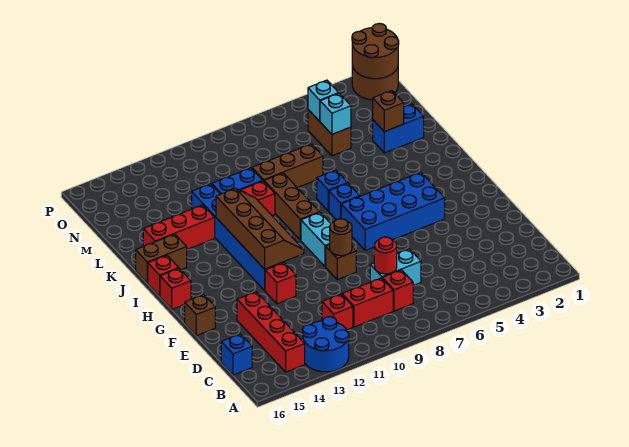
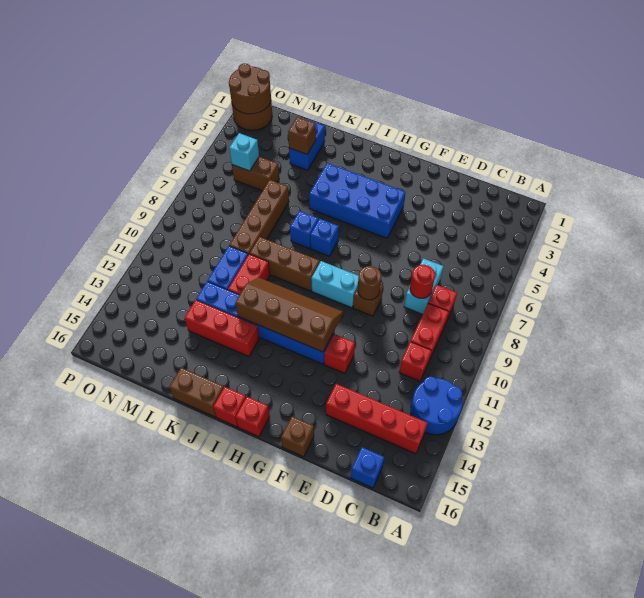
blue 2x4 brick [341,172,445,250] -> blue 2x4 brick turned to [309,163,405,238]
brown 1x2 brick [136,234,187,283] -> brown 1x2 brick turned to [170,368,224,417]
red 1x3 brick [143,205,215,249] -> red 1x3 brick turned to [185,300,259,357]
brown 1x3 brick [252,144,323,188] -> brown 1x4 brick [229,180,289,255]
cyan 1x1 brick [320,93,351,134] -> none

